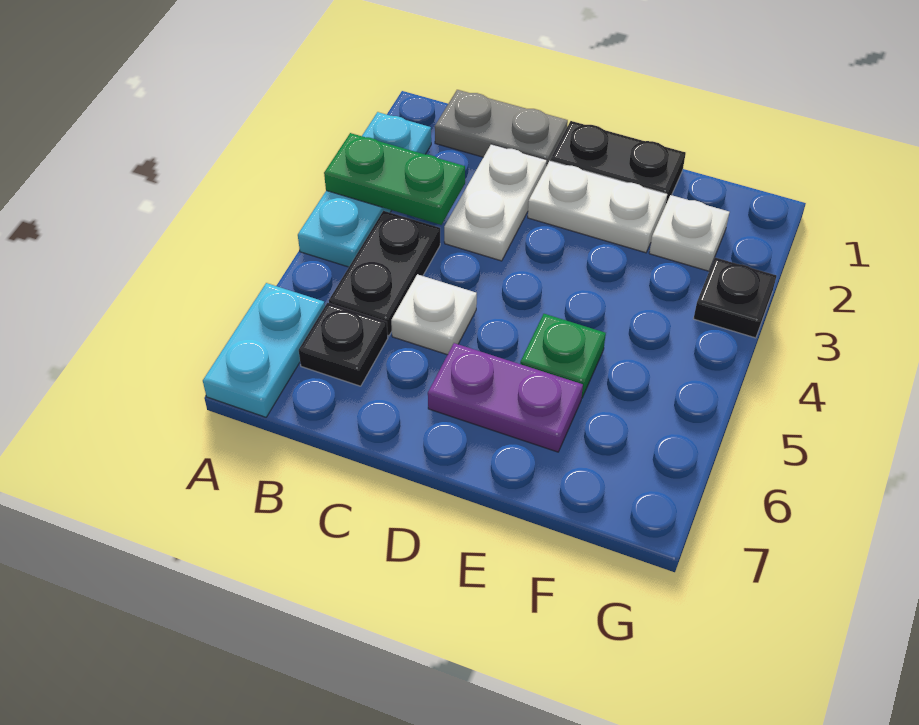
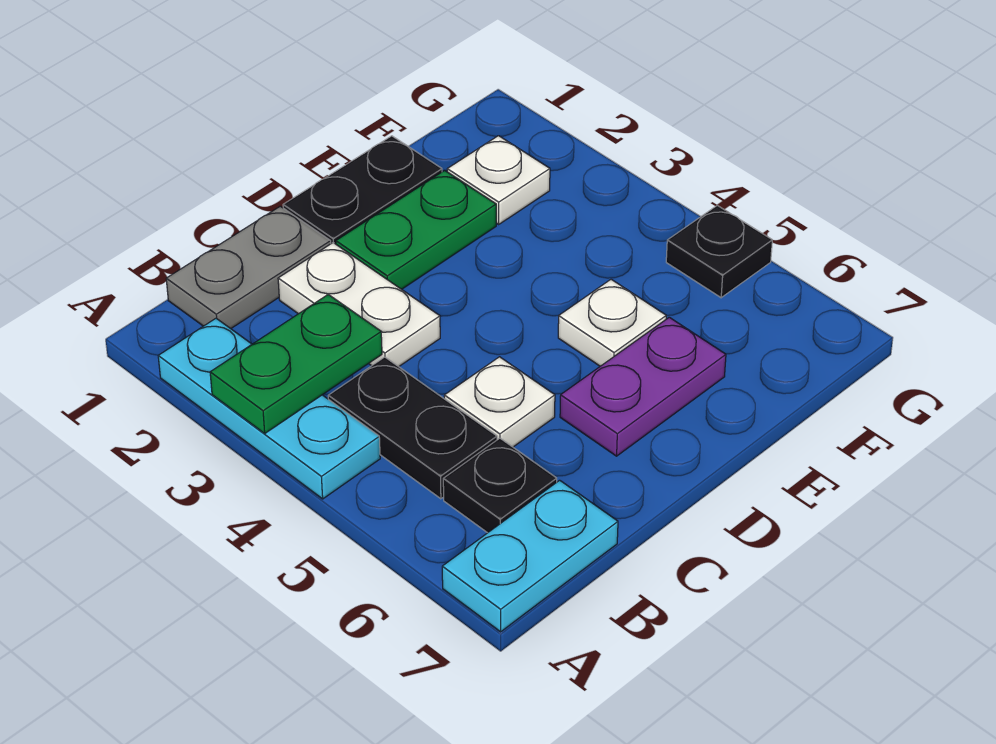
cyan 1x2 plate [203,283,325,417] -> cyan 1x2 plate turned to [442,480,618,632]
white 1x2 plate [528,161,667,253] -> green 1x2 plate [336,170,496,289]
green 1x1 plate [520,314,606,398] -> white 1x1 plate [558,279,666,366]
black 1x1 plate [694,258,776,338] -> black 1x1 plate moved to [666,205,772,298]

